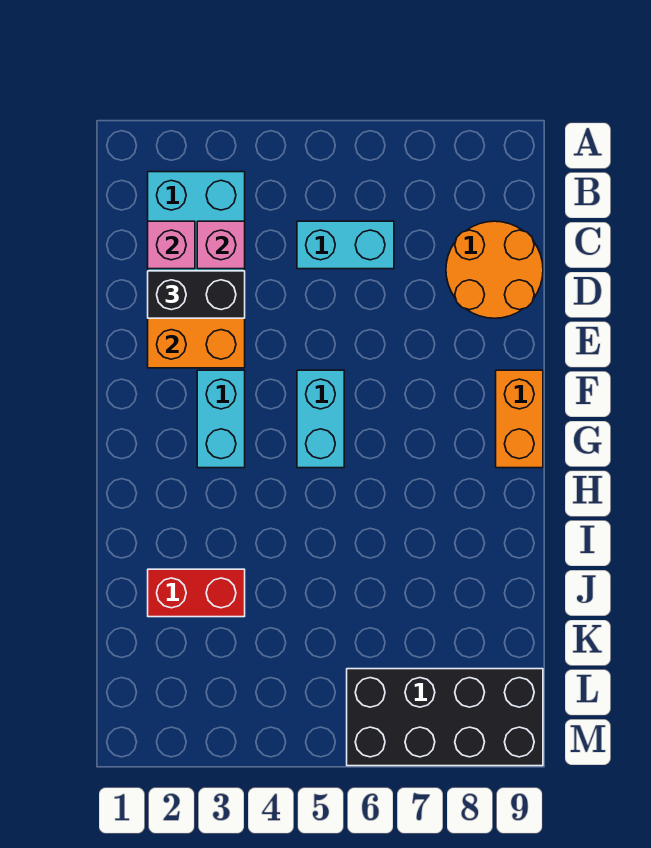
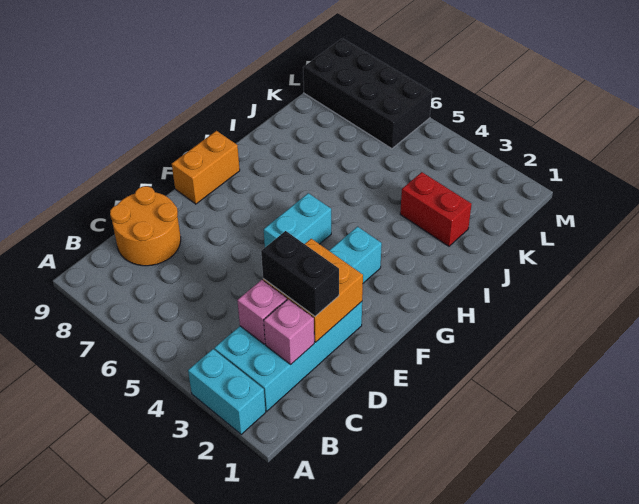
cyan 1x2 brick [297,221,394,269] -> cyan 1x2 brick moved to [188,349,266,434]

